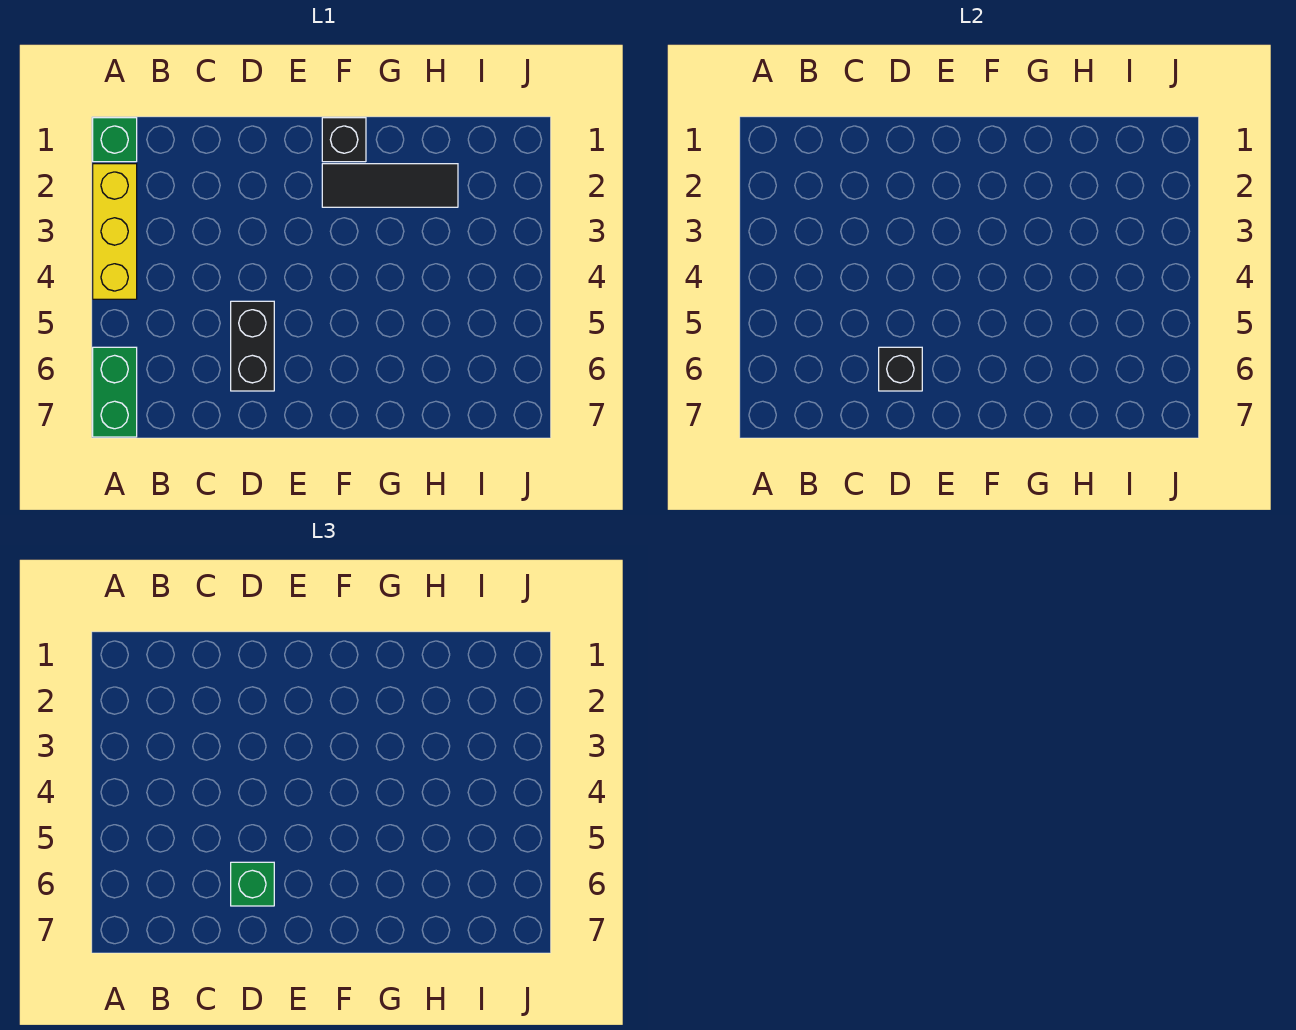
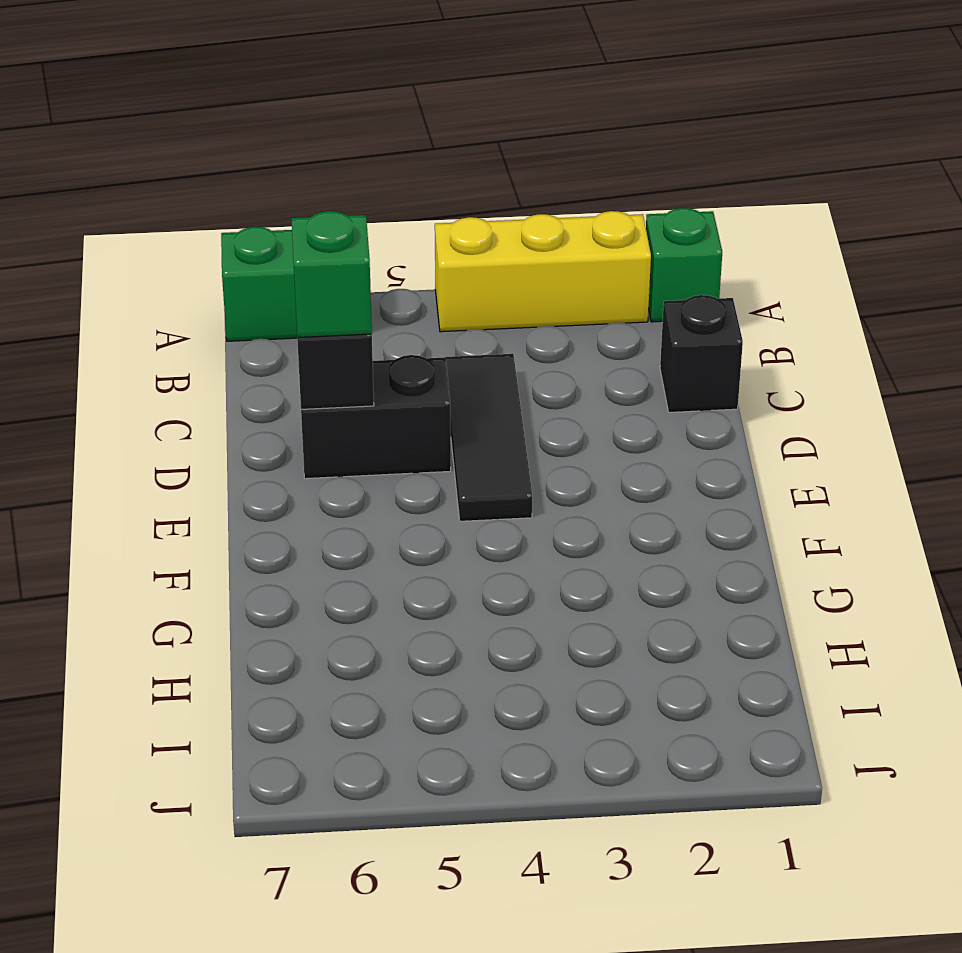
black 1x1 brick [322,118,366,162] -> black 1x1 brick moved to [660,295,743,413]
black 1x3 tile [322,164,458,207] -> black 1x3 tile moved to [445,354,532,521]

